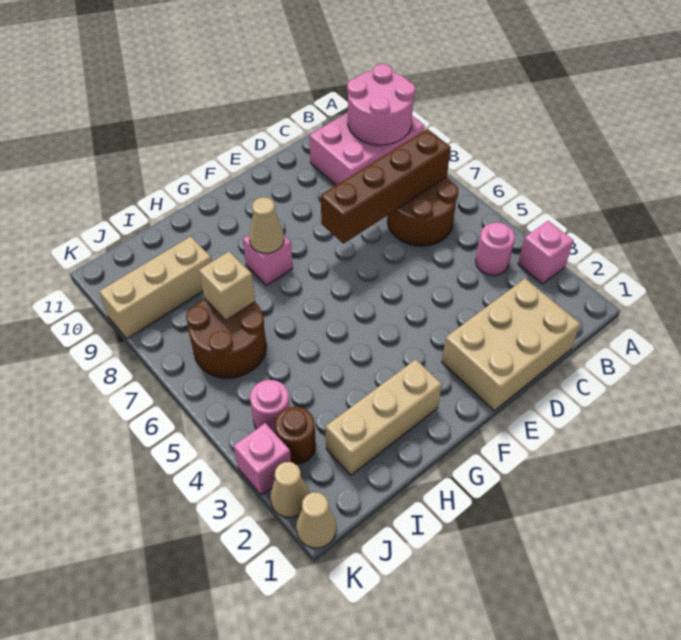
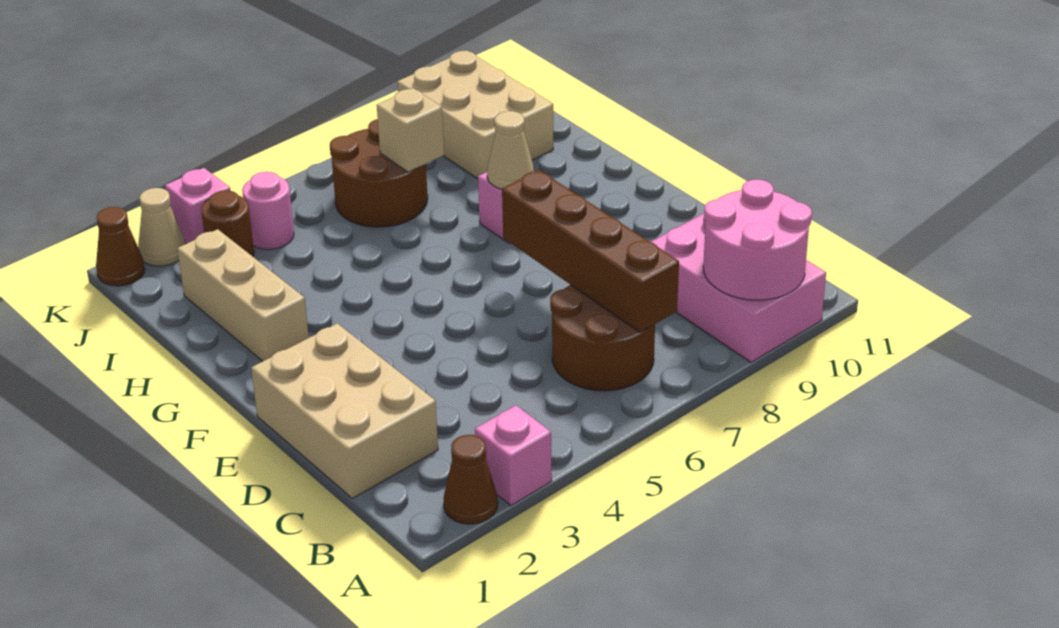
none -> brown 1x1 cone [444,435,498,524]
pink 1x1 round brick [476,222,515,275] -> none
tan 1x3 brick [99,236,212,339] -> tan 2x3 brick [397,50,553,179]
tan 1x1 cone [296,492,336,548] -> brown 1x1 cone [96,207,145,286]

